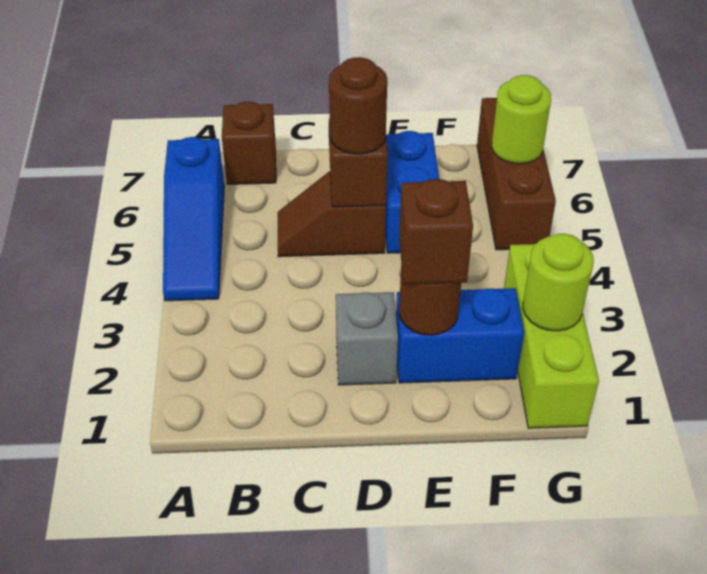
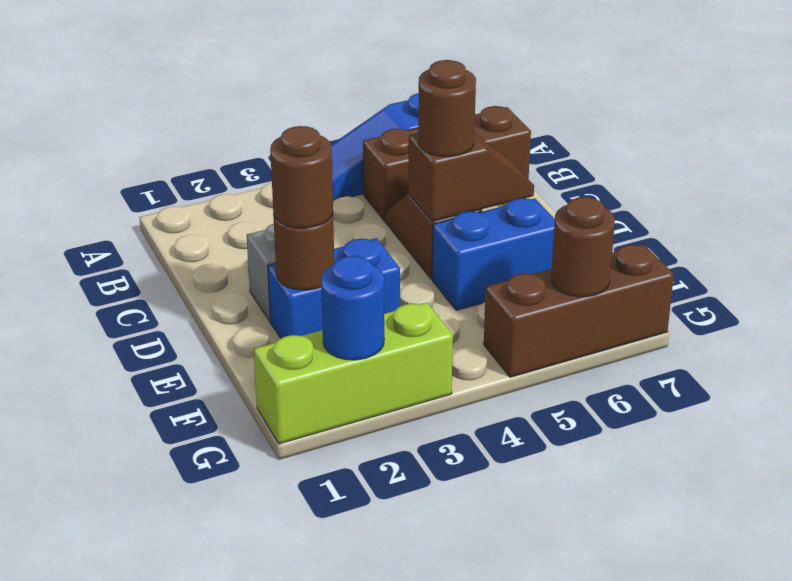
brown 1x1 brick [222,102,276,184] -> brown 1x3 brick [363,106,531,221]
blue 1x2 brick [396,288,524,383] -> blue 1x2 brick turned to [268,238,400,338]
brown 1x1 brick [399,179,473,285] -> brown 1x1 round brick [270,126,333,228]
lime 1x1 round brick [523,234,594,331] -> blue 1x1 round brick [321,256,384,360]
lime 1x1 round brick [492,75,551,164] -> brown 1x1 round brick [551,197,615,297]

